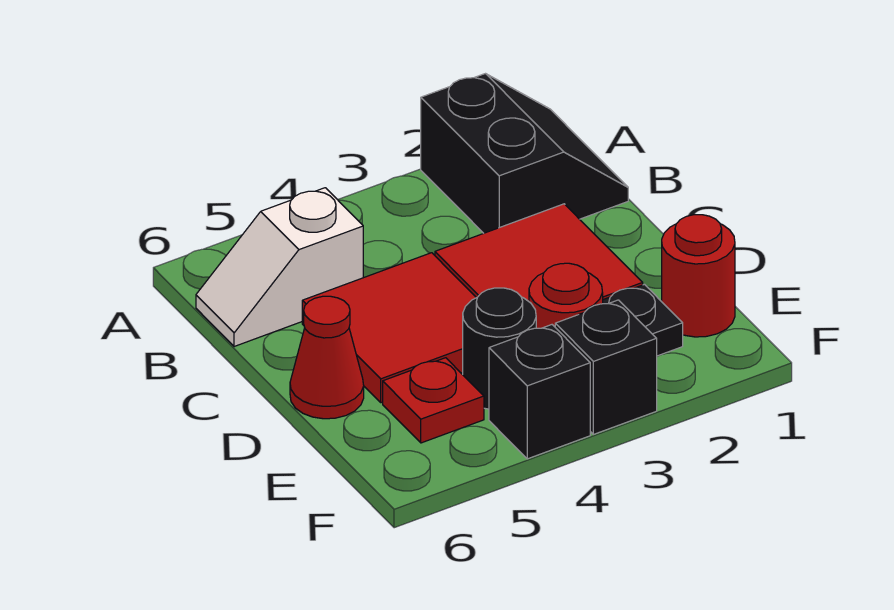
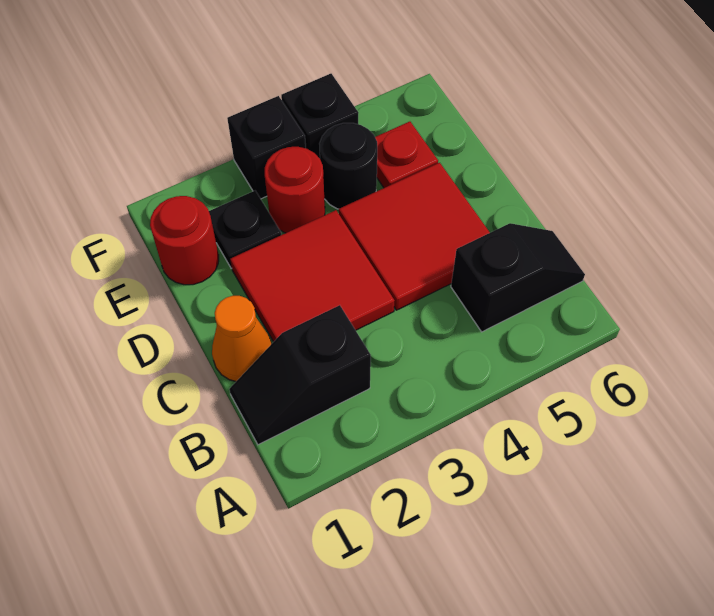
black 2x2 slope [421,74,628,233] -> black 1x2 slope [229,305,371,445]
white 1x2 slope [196,188,364,347] -> black 1x2 slope [451,223,585,332]
none -> orange 1x1 cone [212,296,272,381]
red 1x1 cone [290,296,364,419] -> none

